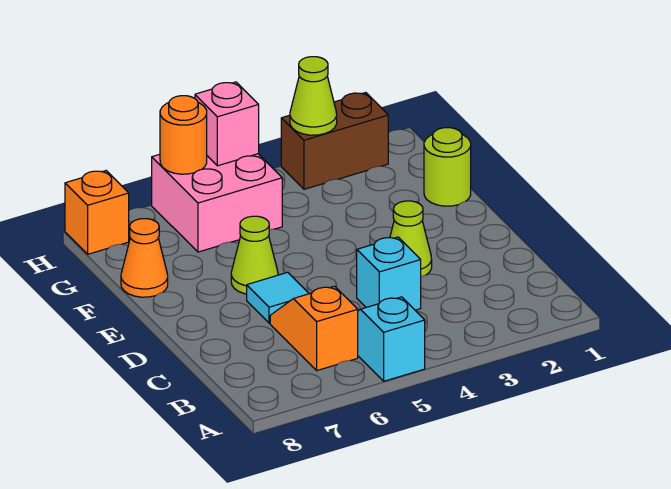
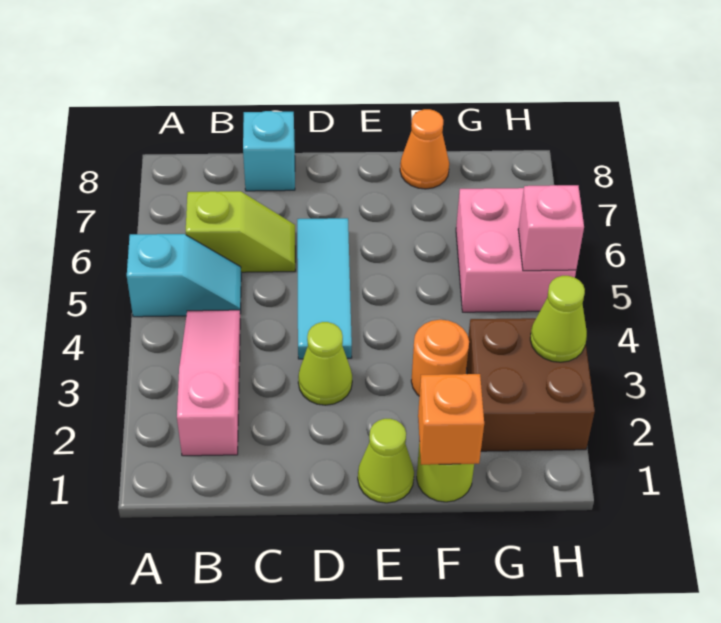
none -> pink 1x3 slope [177,310,240,456]
orange 1x2 slope [270,286,358,370] -> lime 1x2 slope [186,191,295,272]
cyan 1x1 brick [357,237,421,310] -> cyan 1x1 brick moved to [243,111,295,191]
cyan 1x1 tile [247,272,309,323] -> cyan 1x3 tile [297,218,352,359]
lime 1x1 cone [231,216,278,294] -> lime 1x1 cone moved to [358,419,414,503]
brown 1x2 brick [281,93,388,189] -> brown 2x2 brick [467,318,595,451]
orange 1x1 round brick [160,96,207,174] -> orange 1x1 round brick moved to [411,320,469,396]
orange 1x1 brick [65,171,129,254] -> orange 1x1 brick moved to [418,374,484,465]

